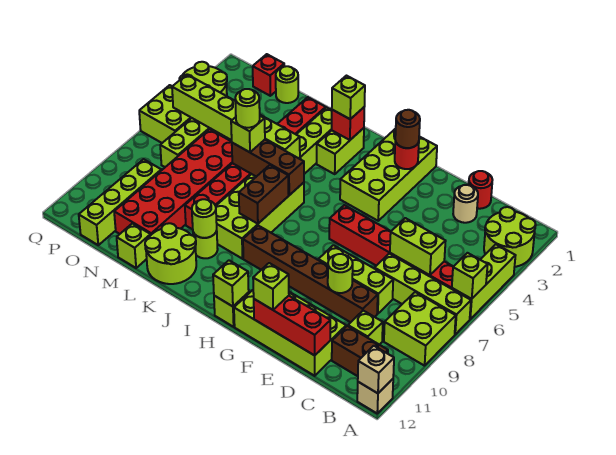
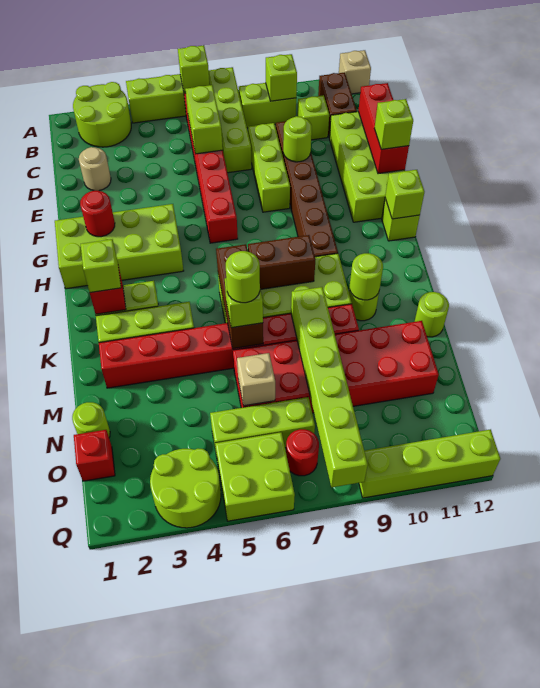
lime 2x2 brick [384,292,456,366] -> lime 1x2 brick [239,83,296,128]
tan 1x1 brick [358,346,394,393] -> tan 1x1 brick moved to [237,353,275,406]
red 1x1 round brick [469,171,492,209] -> red 1x1 round brick moved to [286,429,319,476]
brown 1x1 round brick [395,110,420,148] -> none
lime 1x6 brick [172,74,300,158] -> lime 1x6 brick moved to [291,287,368,487]
lime 2x2 round brick [145,223,196,284] -> lime 1x1 round brick [414,292,449,337]
lime 1x1 brick [117,223,151,268] -> lime 1x1 brick moved to [266,54,297,101]
lime 1x4 brick [79,159,161,245] -> lime 1x4 brick moved to [359,429,500,498]

